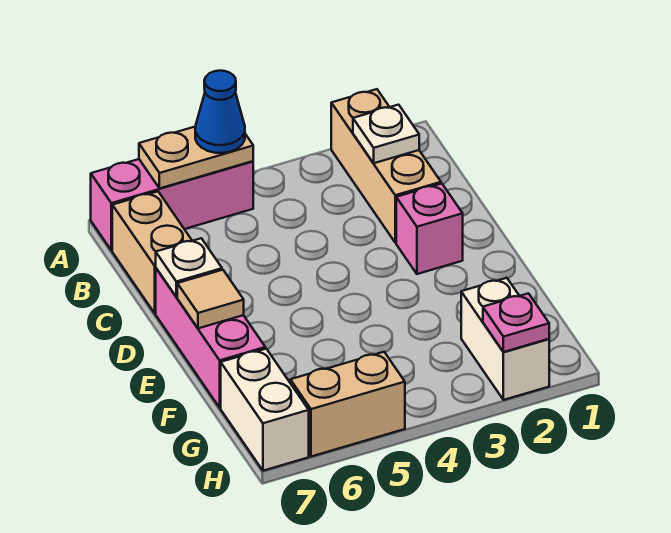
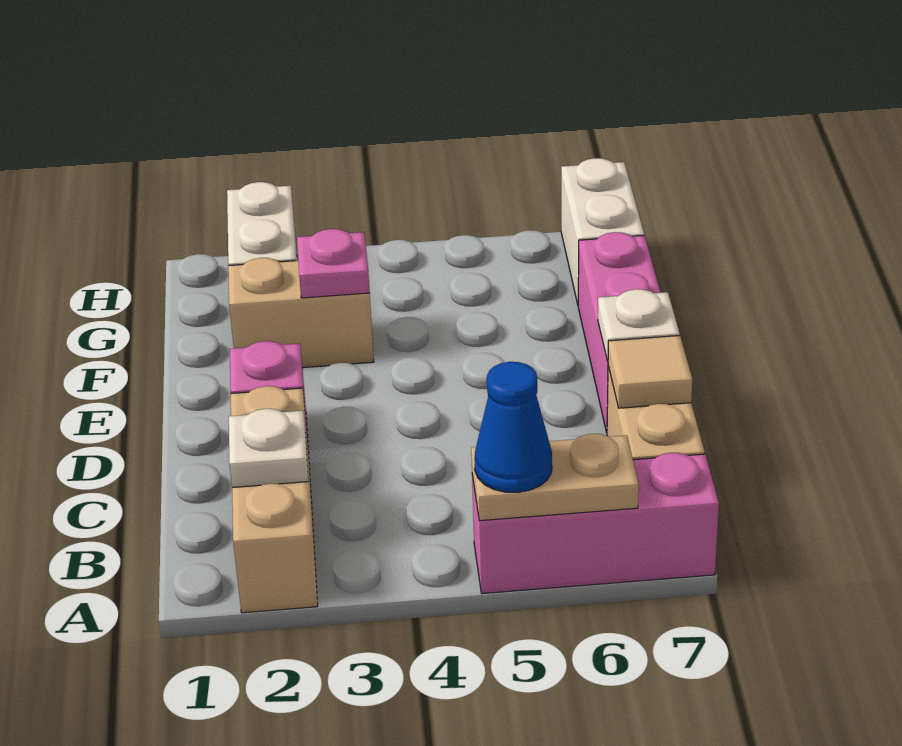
tan 1x1 tile [177,270,244,328] -> tan 1x1 tile moved to [608,336,692,408]
pink 1x1 plate [483,293,549,352] -> pink 1x1 plate moved to [297,229,370,298]
tan 1x2 brick [290,352,405,457] -> tan 1x2 brick moved to [228,258,374,368]

